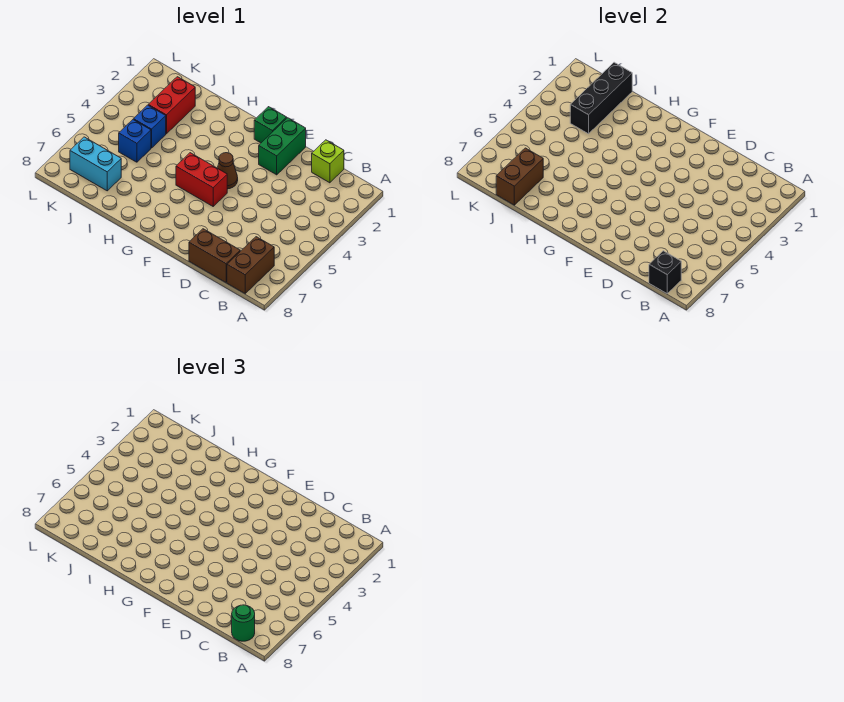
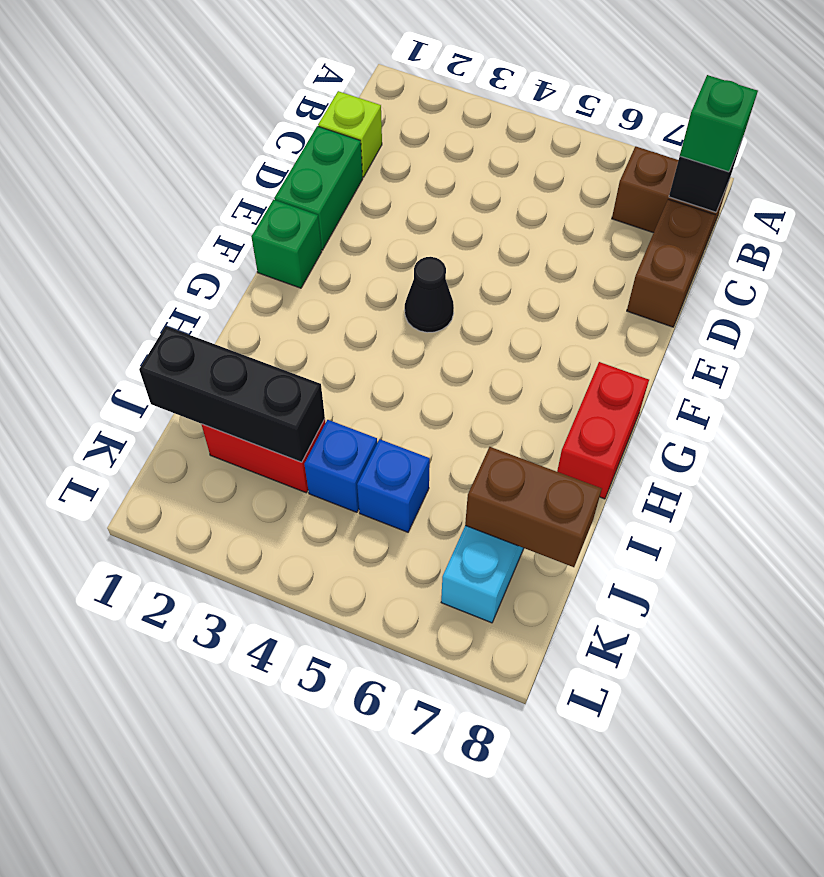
green 1x1 round brick [232,605,255,641] -> green 1x1 brick [680,75,758,172]
green 1x2 brick [259,118,306,175] -> green 1x2 brick turned to [274,126,363,250]
brown 1x1 cone [217,153,238,189] -> black 1x1 cone [405,257,454,333]
red 1x2 brick [176,153,227,206] -> red 1x2 brick moved to [557,362,649,499]

